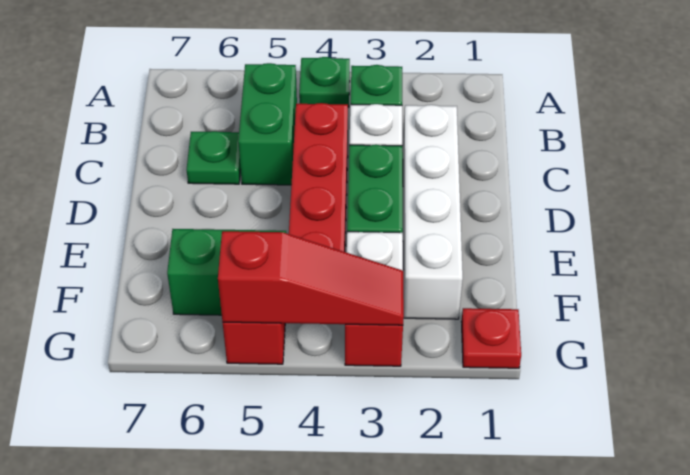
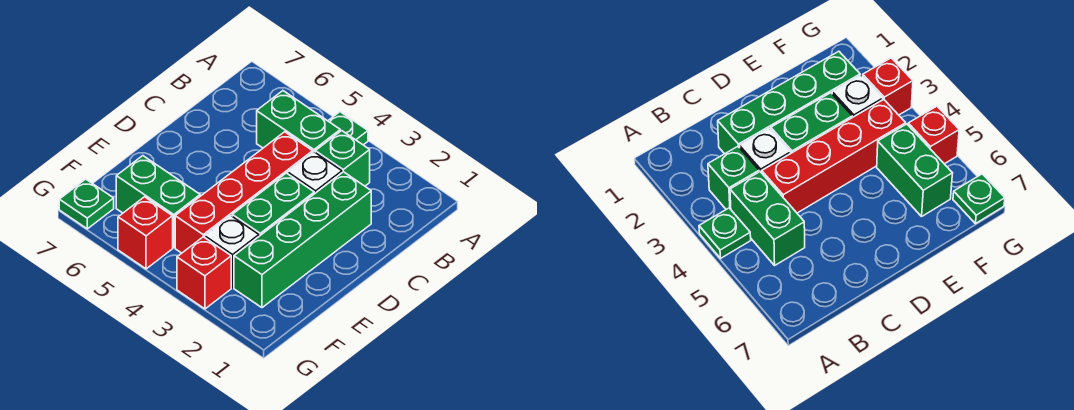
green 1x2 brick [238,63,297,185] -> green 1x2 brick turned to [257,91,340,152]
white 1x4 brick [403,105,463,319] -> green 1x4 brick [234,172,371,308]
green 1x1 plate [187,131,241,184] -> green 1x1 plate moved to [59,179,114,229]
red 1x1 plate [461,308,521,368] -> none
red 1x3 slope [218,231,404,325] -> none

